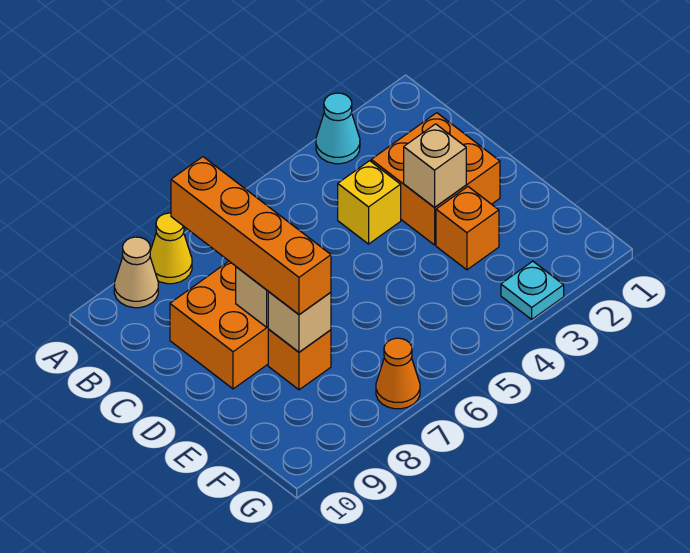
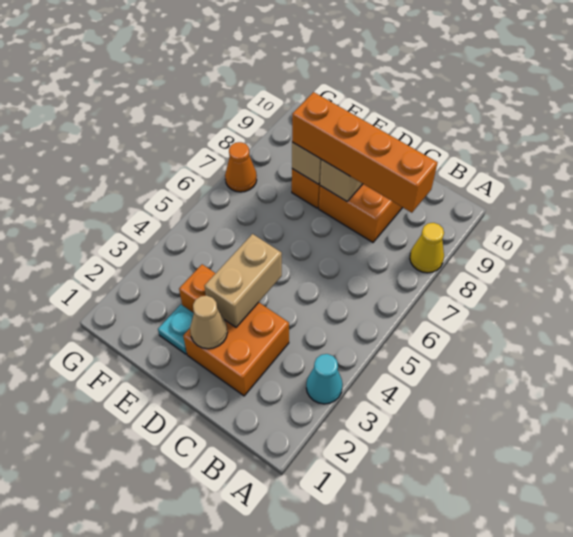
tan 1x1 cone [114,237,158,308] -> tan 1x1 cone moved to [190,296,227,349]
yellow 1x1 brick [338,161,401,244] -> none
tan 1x1 brick [404,124,466,208] -> tan 1x2 brick [204,234,282,327]
cyan 1x1 plate [501,261,564,319] -> cyan 1x1 plate moved to [158,305,194,354]

